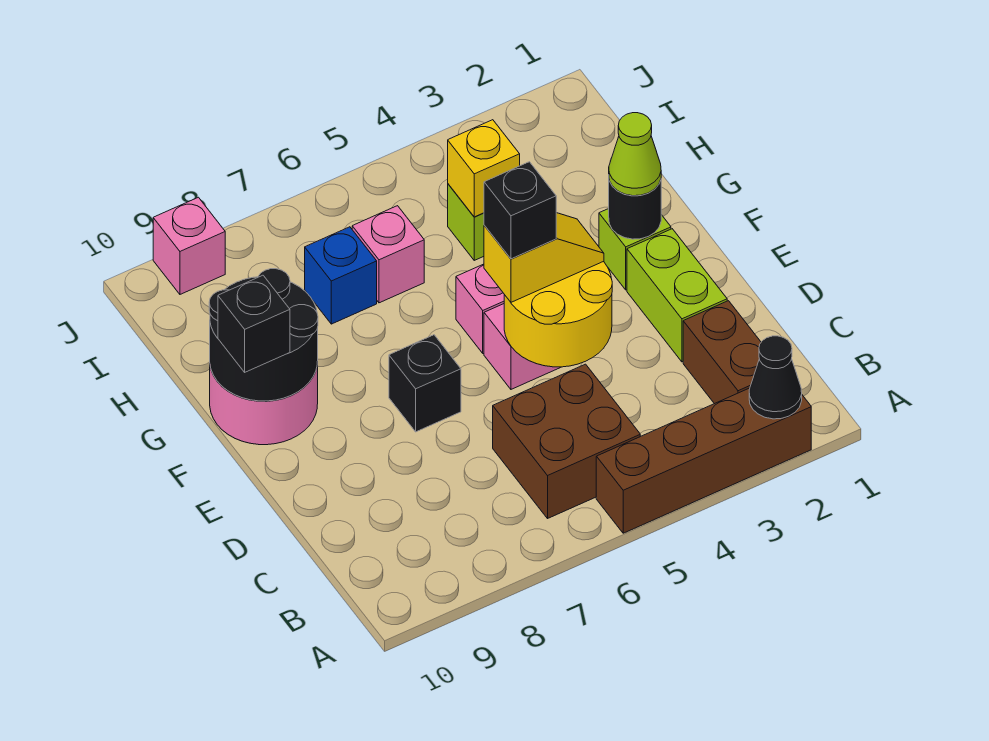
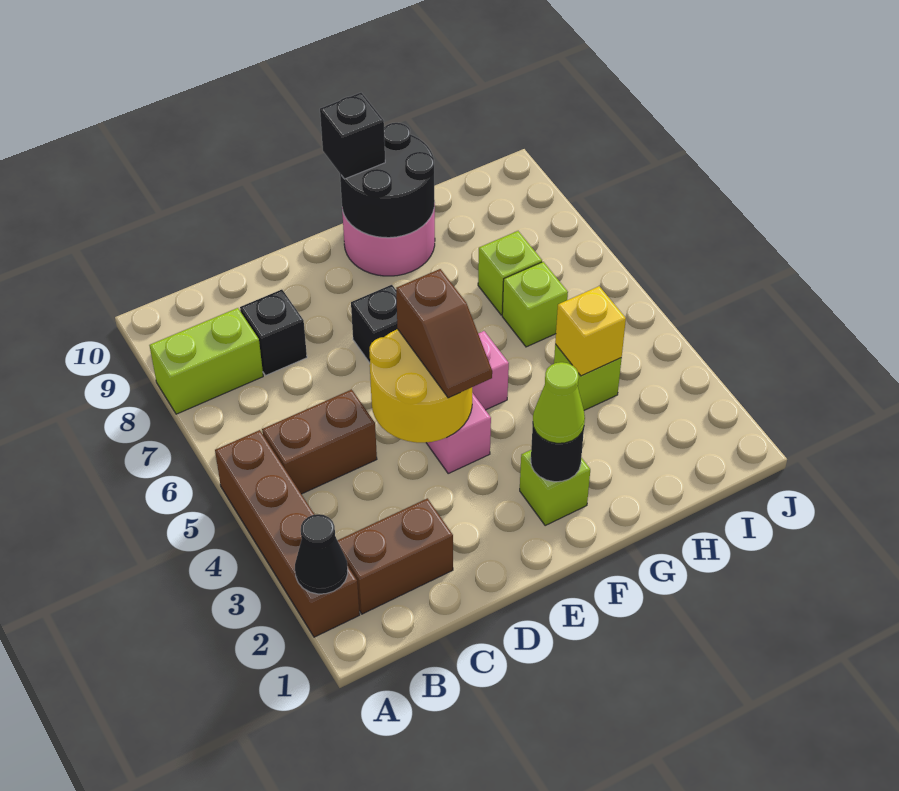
brown 2x2 brick [493,364,640,518] -> brown 1x2 brick [262,389,377,494]
lime 1x2 brick [627,229,727,362] -> lime 1x2 brick moved to [150,308,263,414]
yellow 1x2 slope [484,213,604,302] -> brown 1x2 slope [396,269,492,398]
black 1x1 brick [484,162,556,259] -> black 1x1 brick moved to [240,290,307,376]
pink 1x1 brick [352,206,424,303] -> lime 1x1 brick [502,262,568,347]
blue 1x1 brick [305,227,377,324] -> lime 1x1 brick [478,231,542,315]
pink 1x1 brick [153,197,225,294] -> none

